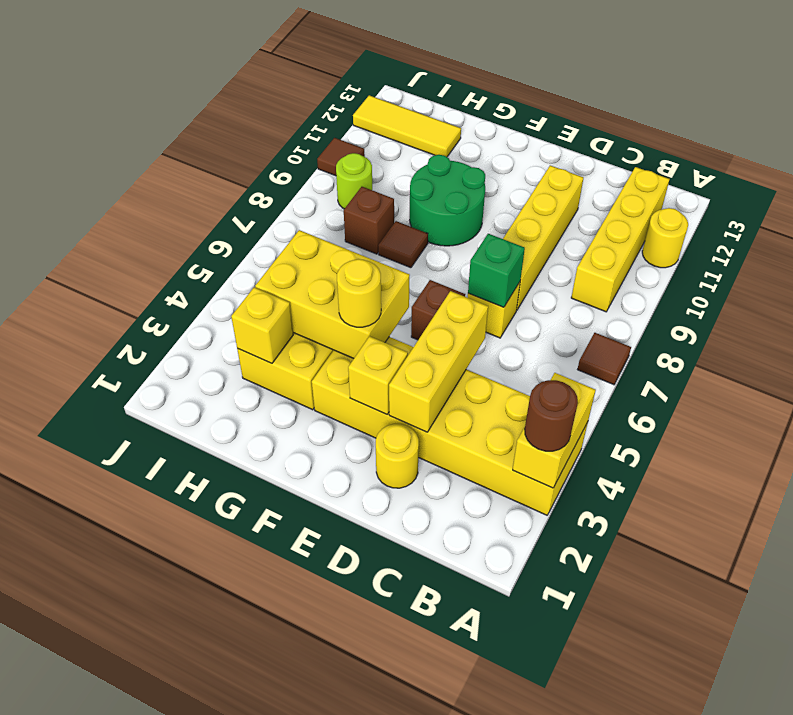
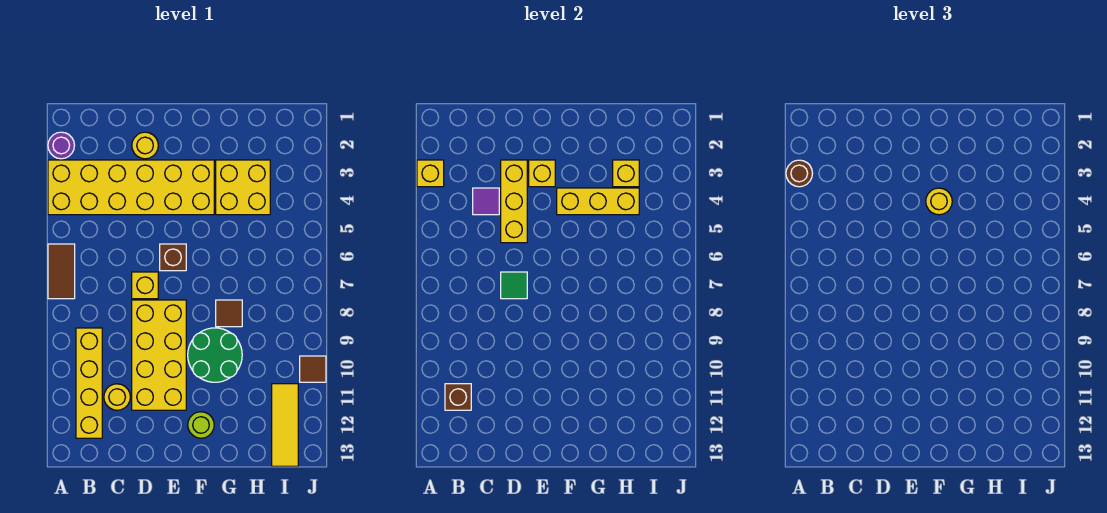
none -> purple 1x1 round brick [48,132,74,159]
yellow 1x2 brick [513,373,596,488] -> yellow 1x1 brick [417,160,444,187]
brown 1x1 tile [578,333,631,385] -> brown 1x2 tile [48,244,75,299]
yellow 1x1 round brick [642,208,688,268] -> yellow 1x1 round brick moved to [104,384,130,410]
none -> purple 1x1 tile [473,188,499,215]
green 1x1 brick [468,234,525,307] -> green 1x1 tile [501,272,527,299]
yellow 1x4 brick [503,166,583,309] -> yellow 2x4 brick [132,300,186,410]
yellow 2x3 brick [255,230,410,359] -> yellow 1x3 brick [557,188,639,215]
brown 1x1 brick [344,187,394,254] -> brown 1x1 brick moved to [445,384,471,410]
yellow 1x3 tile [353,95,461,157] -> yellow 1x3 tile turned to [272,384,298,466]
lime 1x1 round brick [336,153,372,209] -> lime 1x1 round brick moved to [188,412,214,438]

